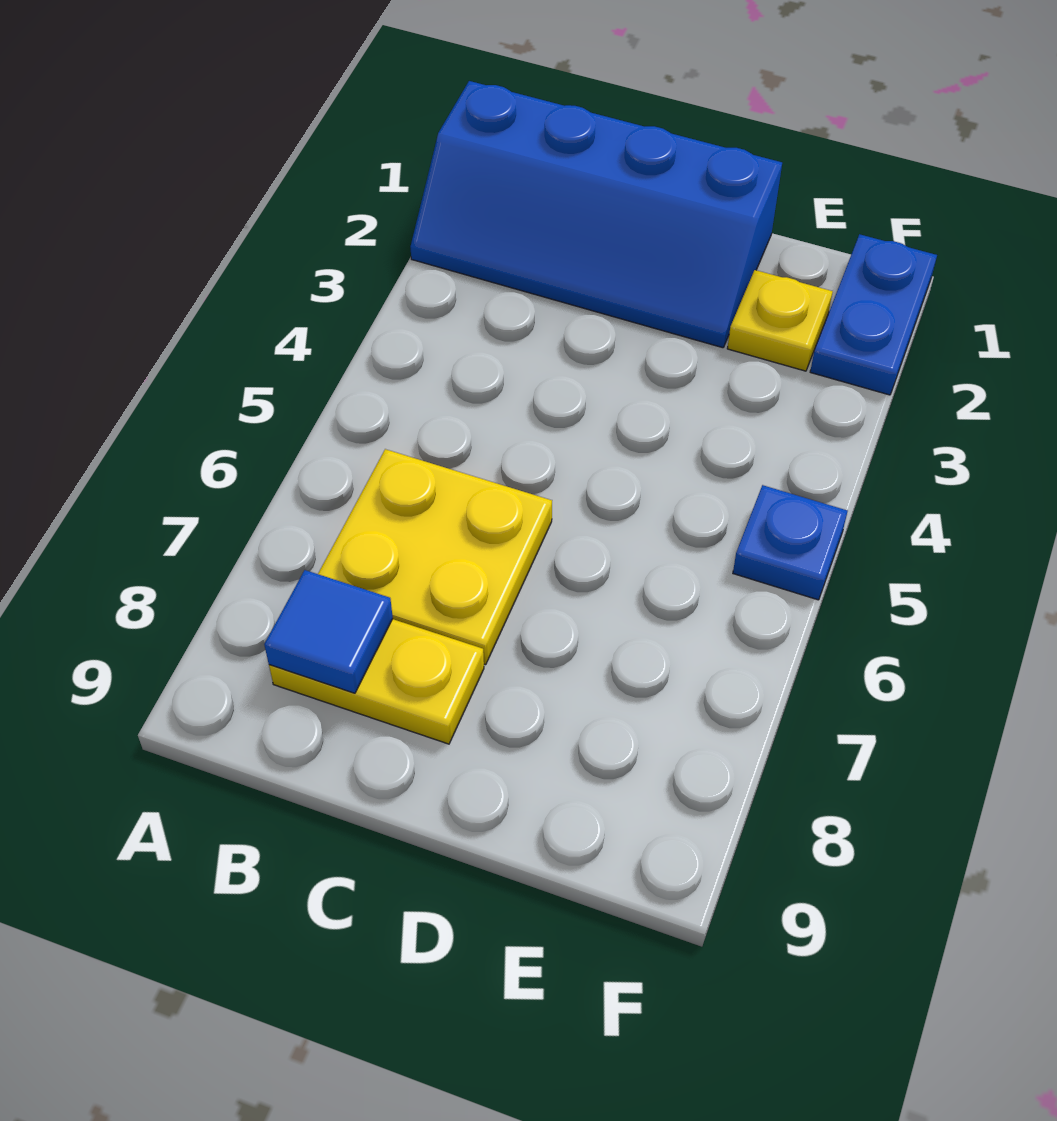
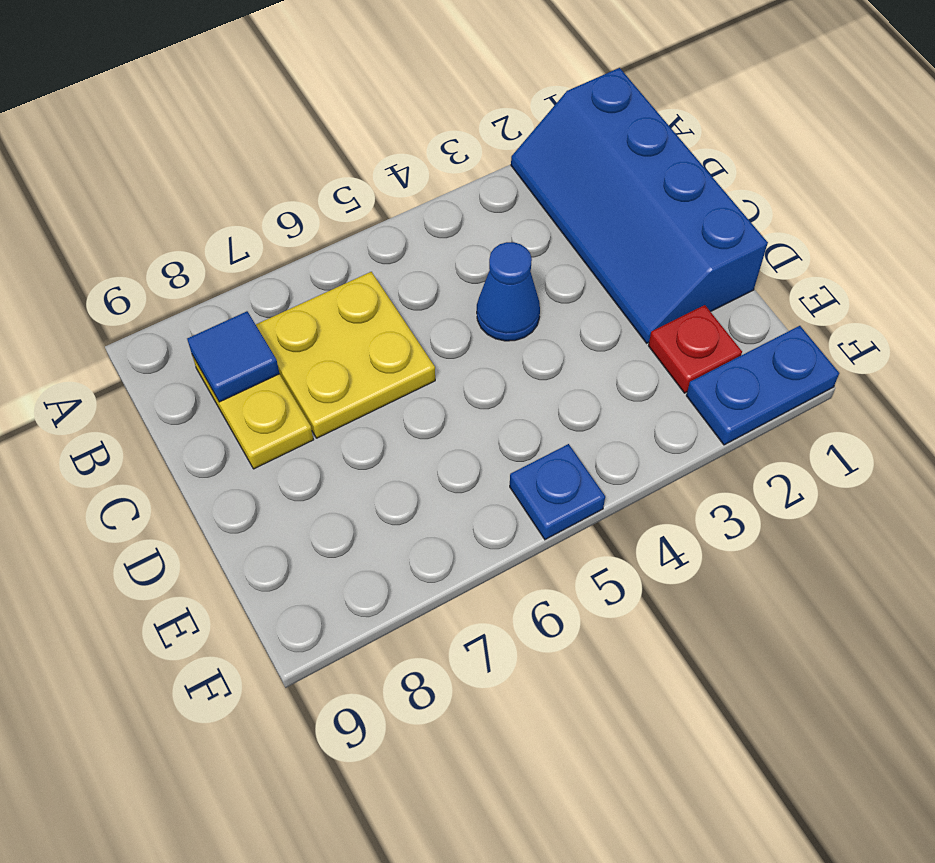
none -> blue 1x1 cone [477,242,540,341]
yellow 1x1 plate [727,270,833,371] -> red 1x1 plate [648,305,742,393]

